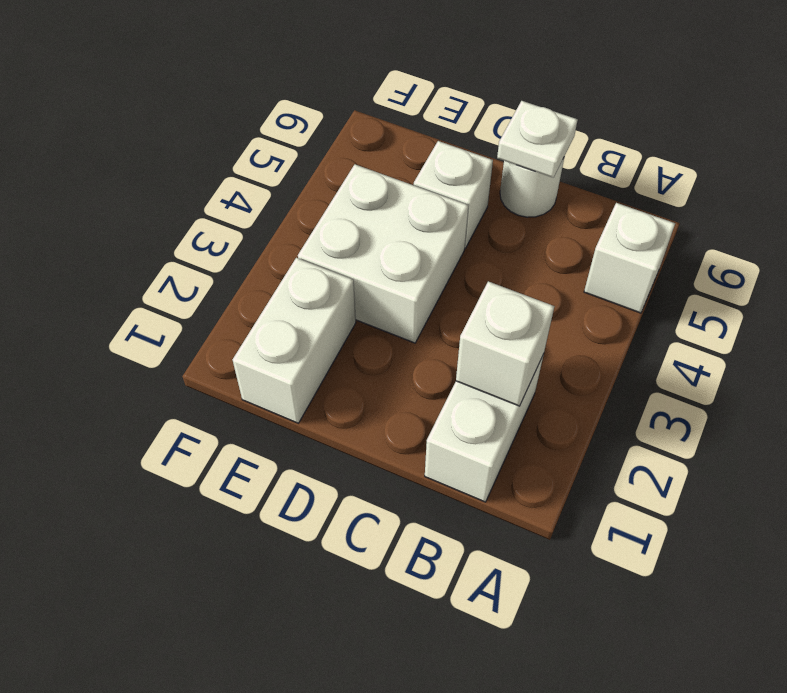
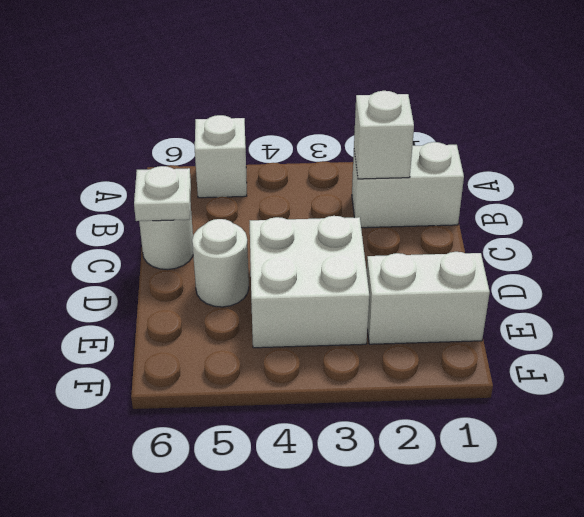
white 1x1 brick [414,141,493,248] -> white 1x1 round brick [192,219,249,307]

